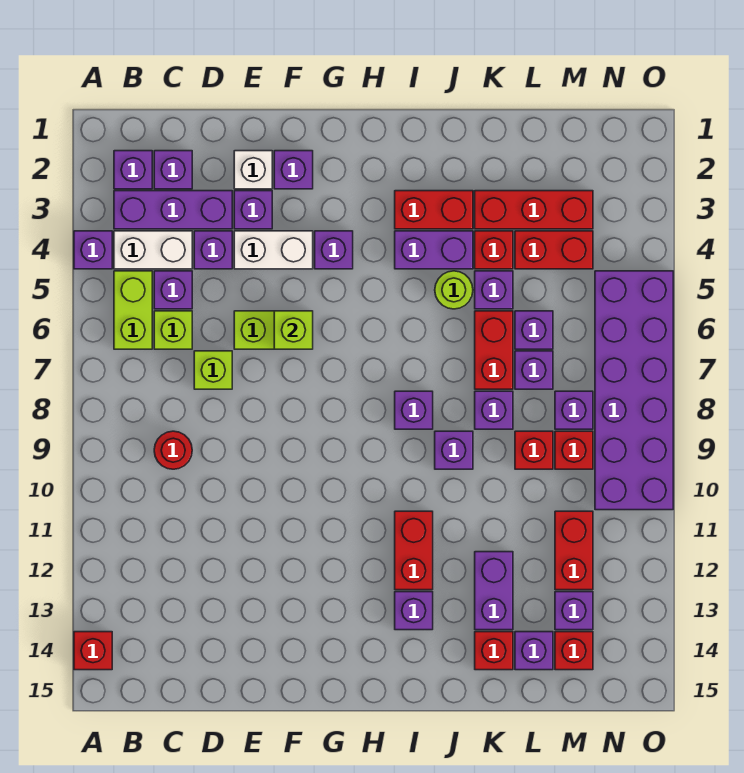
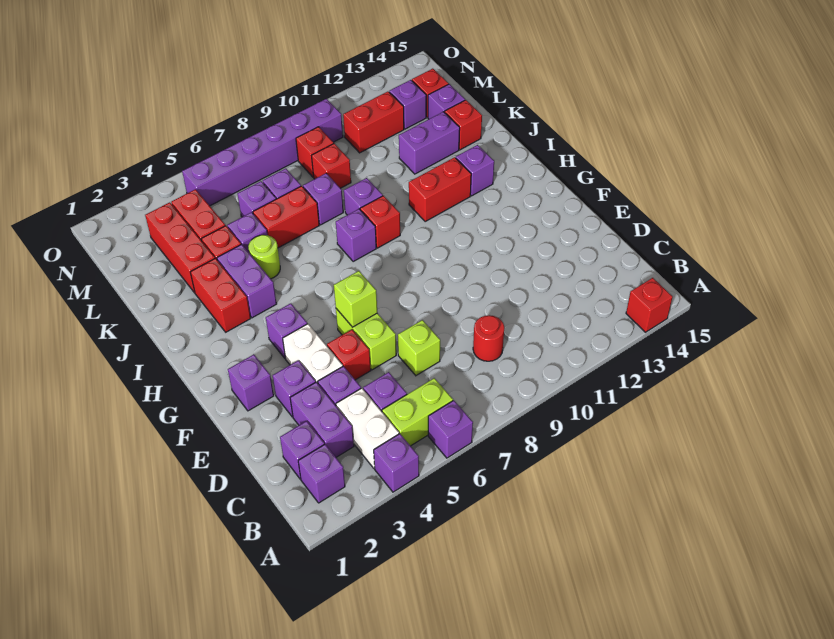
purple 1x3 brick [114,191,232,229] -> purple 1x2 brick [290,382,354,457]
lime 1x1 brick [154,311,192,349] -> none
white 1x1 brick [234,151,272,189] -> none
none -> red 1x1 brick [327,330,371,380]
none -> red 1x1 brick [360,196,400,248]
purple 1x1 brick [555,391,593,429] -> purple 1x1 brick moved to [428,400,473,458]
purple 2x6 brick [595,271,673,510] -> purple 1x6 brick [182,99,343,206]

